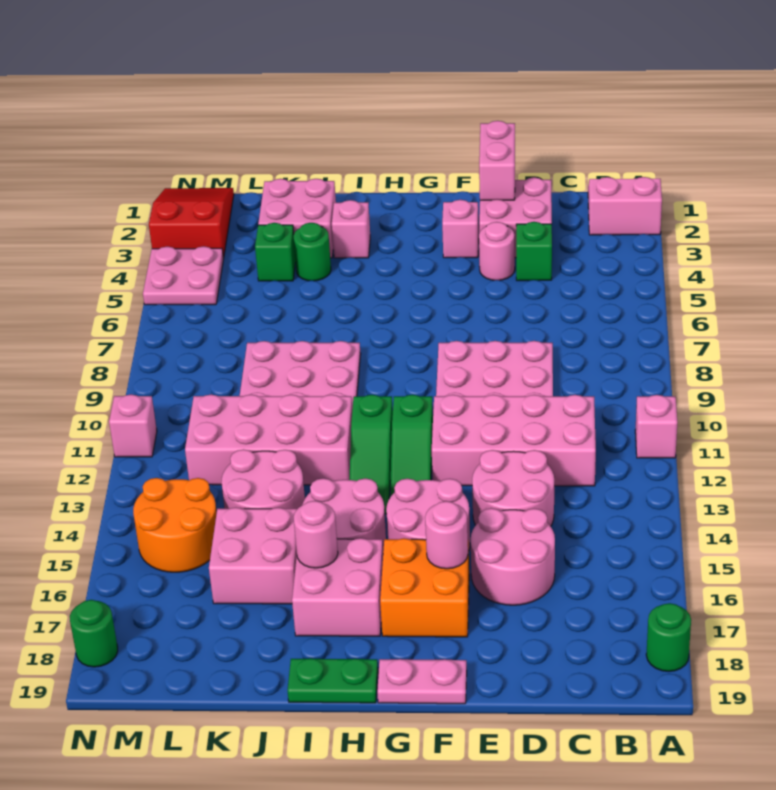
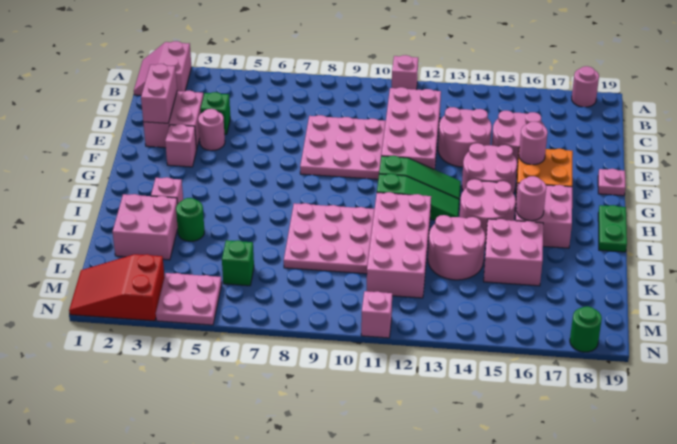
green 1x1 round brick [646,603,691,671] -> pink 1x1 round brick [572,66,599,107]
pink 1x2 brick [479,121,515,200] -> pink 1x2 brick turned to [141,64,177,123]
pink 1x2 plate [377,659,467,704] -> pink 1x1 plate [598,169,626,196]
green 1x1 brick [255,223,296,281] -> green 1x1 brick moved to [222,240,254,286]
orange 2x2 round brick [133,478,217,572] -> none

